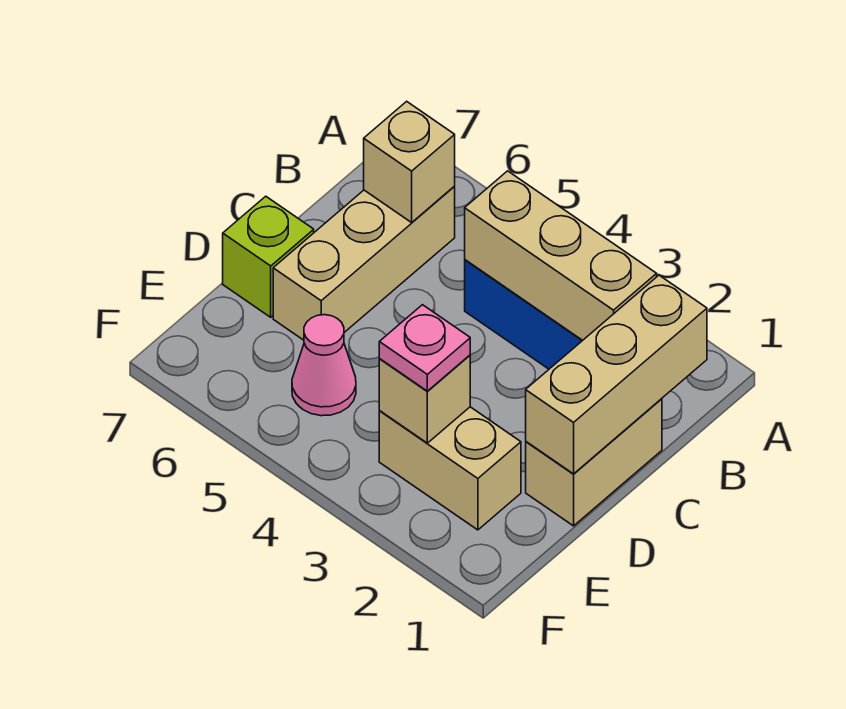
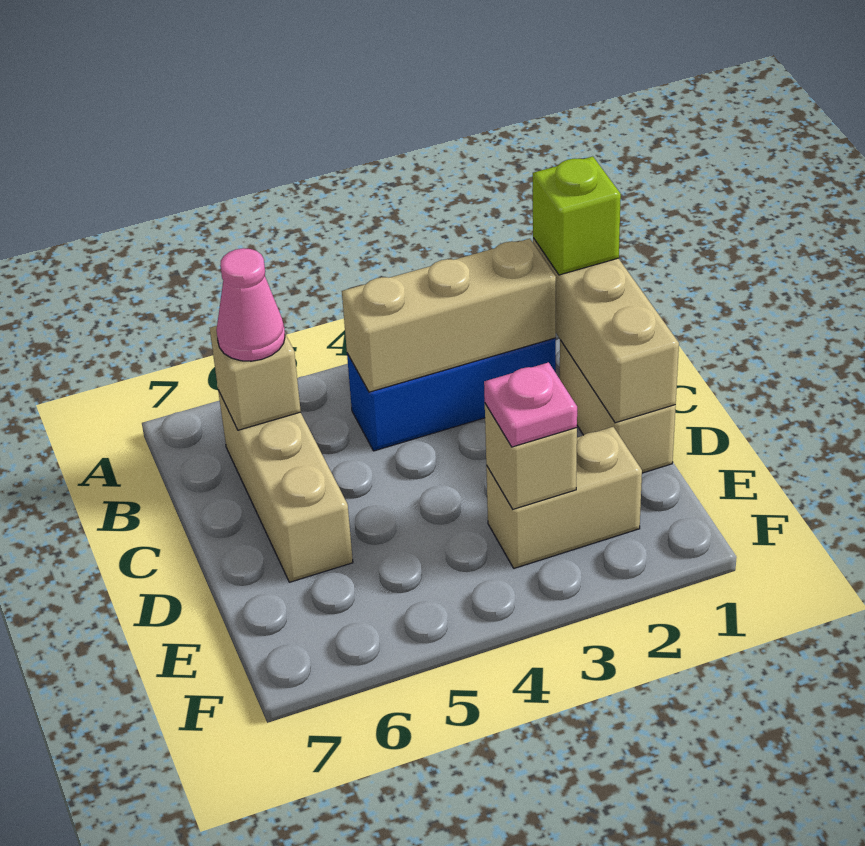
lime 1x1 brick [223,196,314,317] -> lime 1x1 brick moved to [533,156,621,275]
pink 1x1 cone [292,315,356,416] -> pink 1x1 cone moved to [216,248,285,361]

